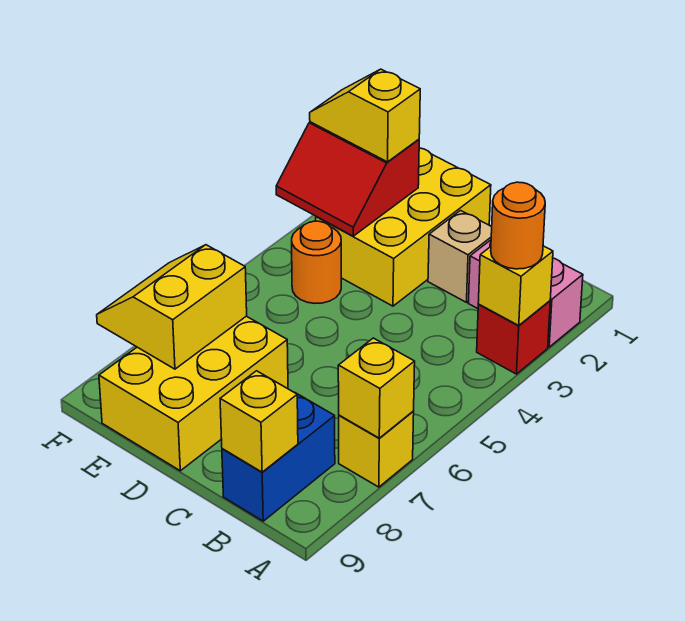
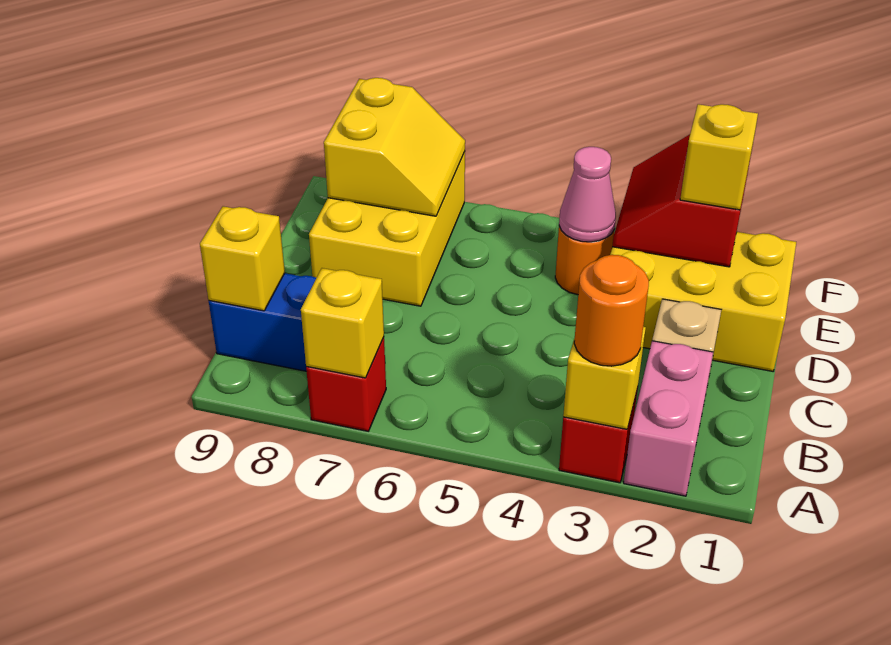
yellow 1x1 brick [339,412,414,487] -> red 1x1 brick [306,337,386,431]
yellow 2x3 brick [99,316,288,471] -> yellow 2x3 brick turned to [309,152,465,306]
none -> pink 1x1 cone [559,147,616,242]
yellow 2x2 slope [97,245,247,369] -> yellow 2x2 slope turned to [324,78,465,216]

